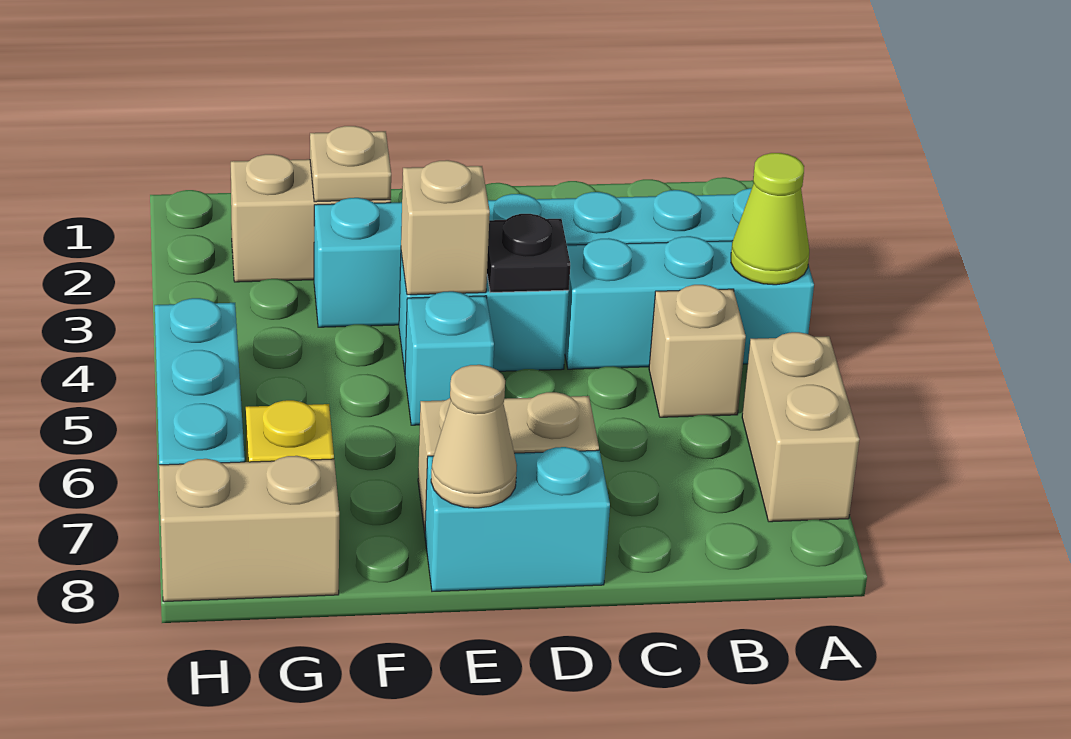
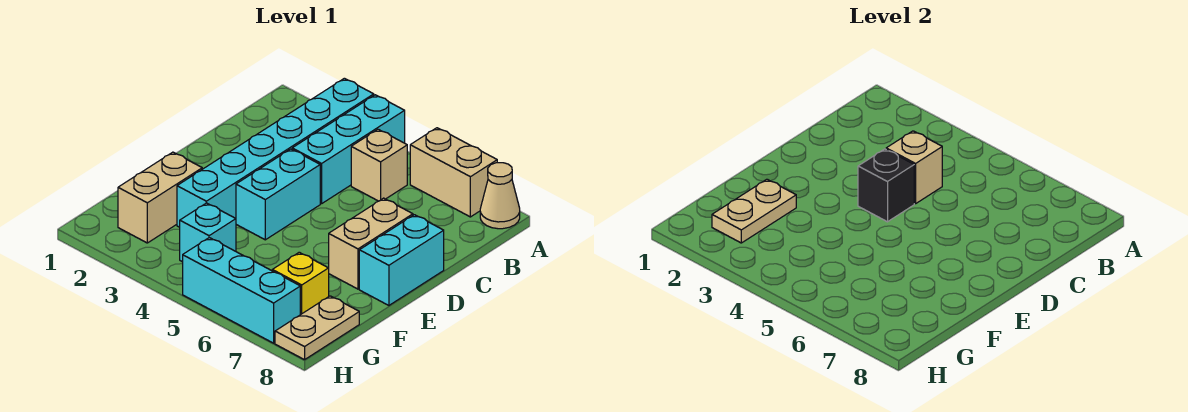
lime 1x1 cone [731,153,809,285] -> none
black 1x1 plate [487,214,570,292] -> black 1x1 brick [858,149,914,222]
tan 1x1 brick [401,160,490,295] -> tan 1x1 brick moved to [886,131,942,204]
cyan 1x1 brick [405,291,494,425] -> cyan 1x1 brick moved to [180,203,236,262]
tan 1x1 cone [431,365,517,508] -> tan 1x1 cone moved to [480,163,520,229]
tan 1x1 plate [310,126,391,202] -> tan 1x2 plate [712,179,796,243]
tan 1x2 brick [159,456,339,602] -> tan 1x2 plate [275,296,359,360]

